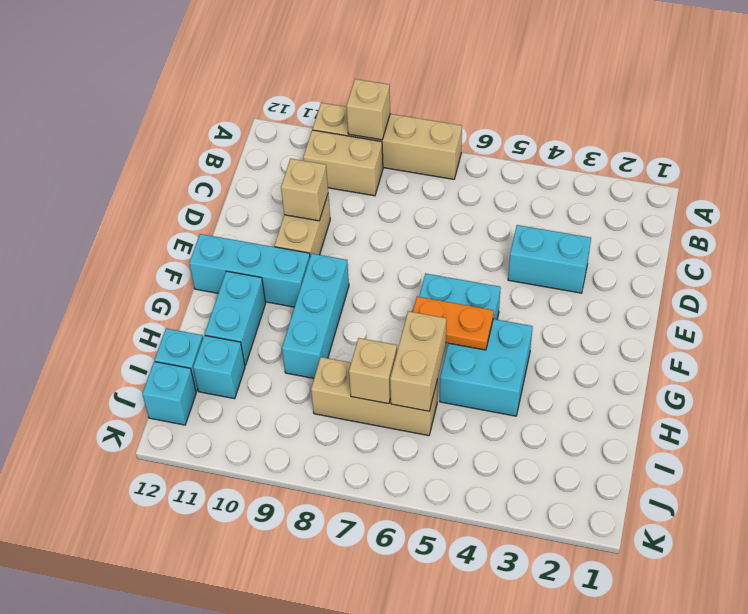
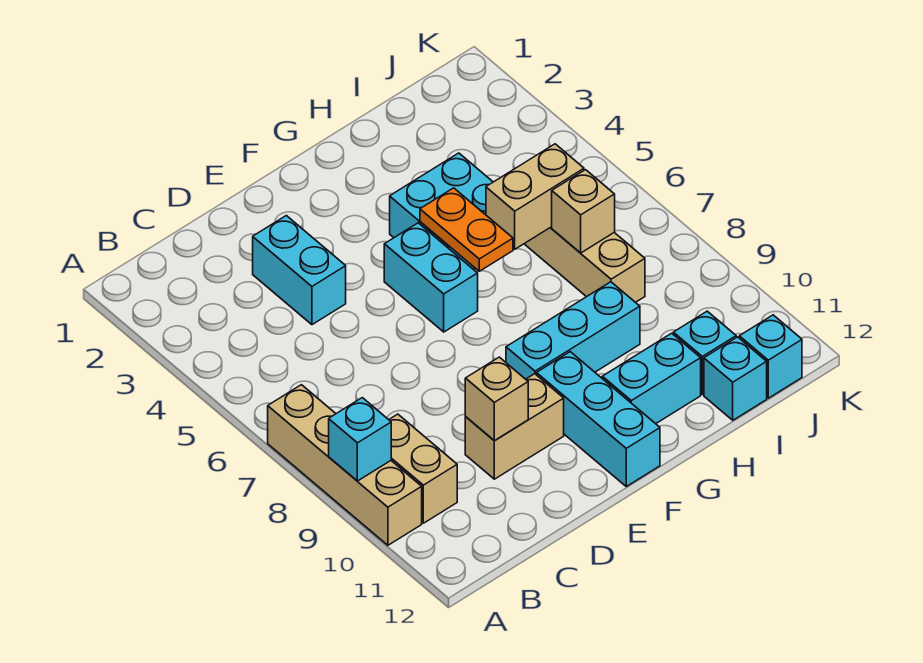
tan 1x1 brick [347,79,390,140] -> cyan 1x1 brick [329,398,391,481]

